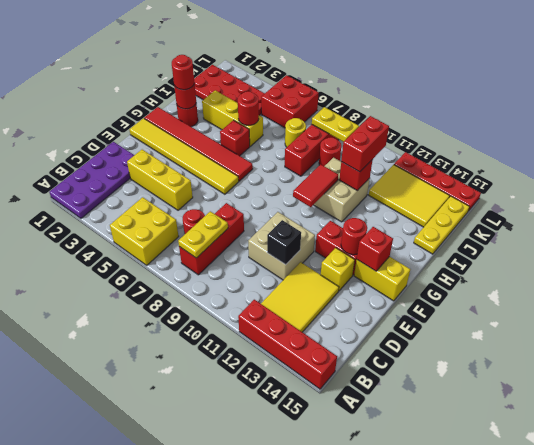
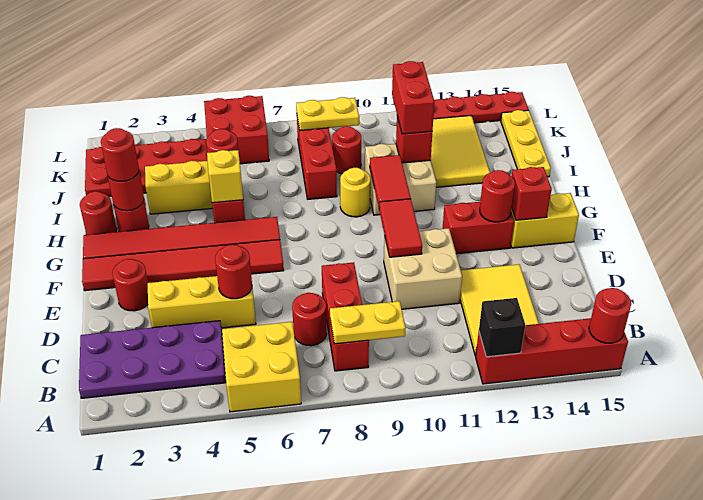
purple 2x4 plate [49,142,134,218] -> purple 2x4 plate turned to [79,321,226,398]
none -> red 1x1 round brick [589,288,631,343]
yellow 1x2 plate [178,211,228,258] -> yellow 1x2 plate turned to [330,301,406,344]
none -> red 1x1 round brick [215,244,252,299]
black 1x1 brick [267,220,301,265] -> black 1x1 brick moved to [479,298,525,357]
none -> red 1x1 round brick [112,259,148,311]
none -> red 1x2 tile [379,199,422,257]
yellow 1x1 brick [321,248,355,291] -> yellow 1x1 brick moved to [207,150,243,203]
yellow 1x6 tile [129,118,239,194] -> red 1x6 tile [82,240,284,291]
none -> red 1x1 round brick [80,191,117,235]
yellow 1x1 round brick [285,118,306,147] -> yellow 1x1 round brick moved to [340,168,370,217]
yellow 2x3 tile [369,165,450,227] -> yellow 2x3 tile turned to [431,116,490,187]

